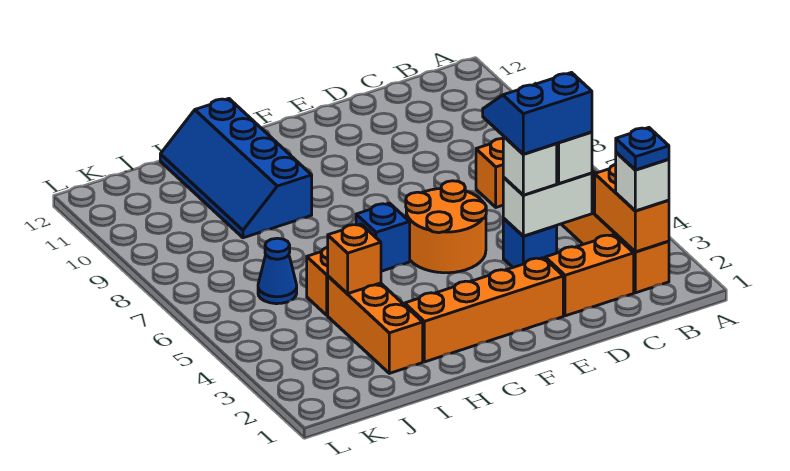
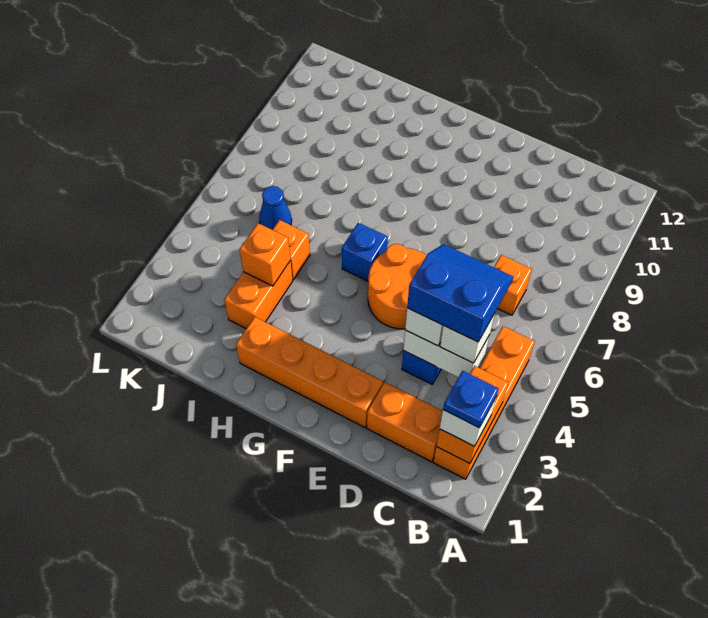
blue 2x4 slope [160,99,312,238] -> none
orange 1x3 brick [328,276,423,373] -> orange 1x2 brick [224,261,293,329]

